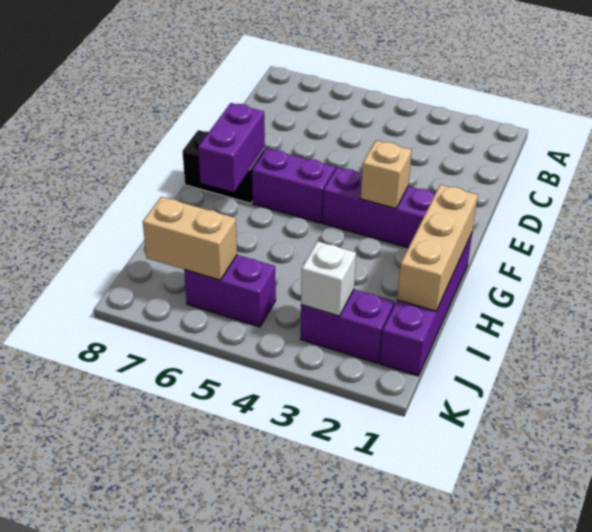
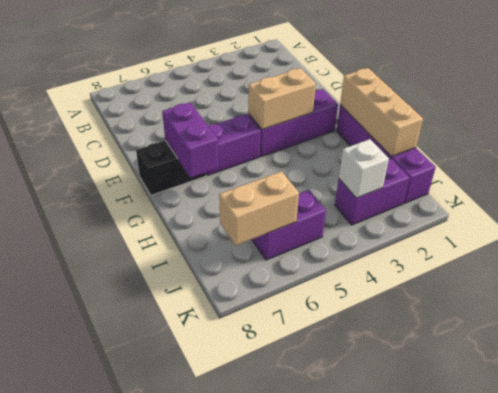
tan 1x1 brick [361,140,412,209] -> tan 1x2 brick [248,68,316,129]

